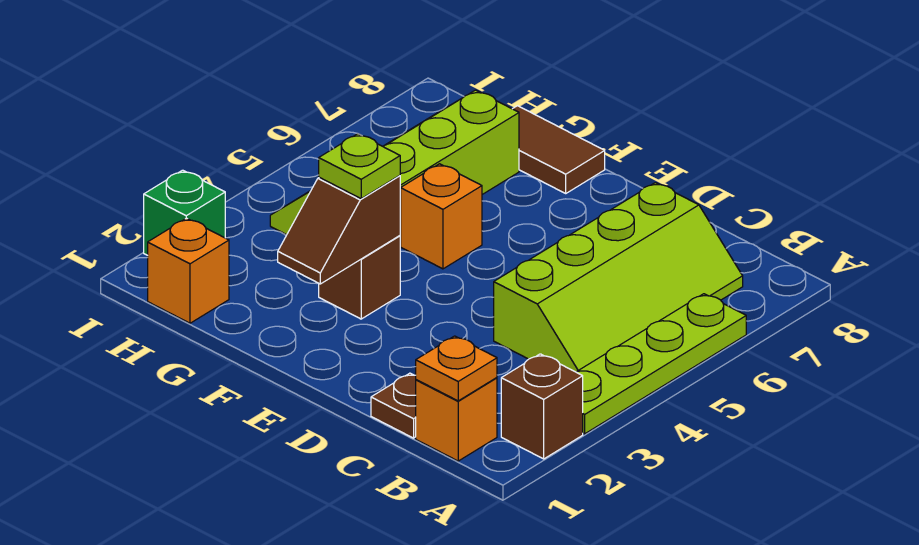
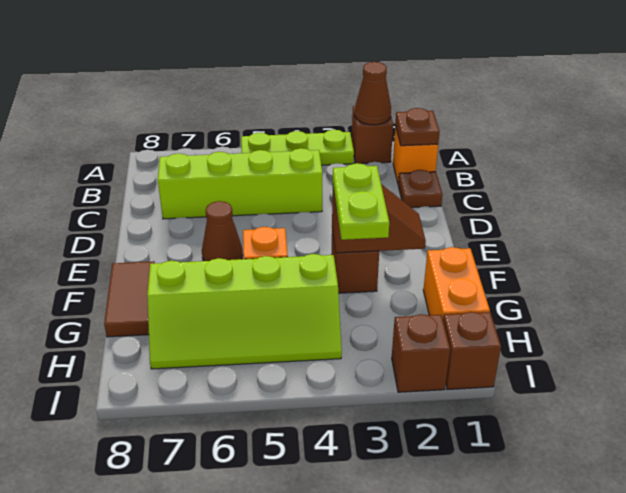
none -> brown 1x1 cone [355,62,391,125]
lime 1x4 plate [577,294,746,434] -> lime 1x3 plate [241,130,354,165]
orange 1x1 plate [416,336,497,401] -> brown 1x1 plate [395,108,440,146]
none -> brown 1x1 cone [202,201,243,261]
lime 1x1 plate [319,134,400,199] -> lime 1x2 plate [333,163,389,240]
orange 1x1 brick [148,218,229,323] -> orange 1x2 brick [423,247,490,318]
none -> brown 1x1 brick [443,312,501,390]
green 1x1 brick [144,170,225,256] -> brown 1x1 brick [392,314,450,392]

